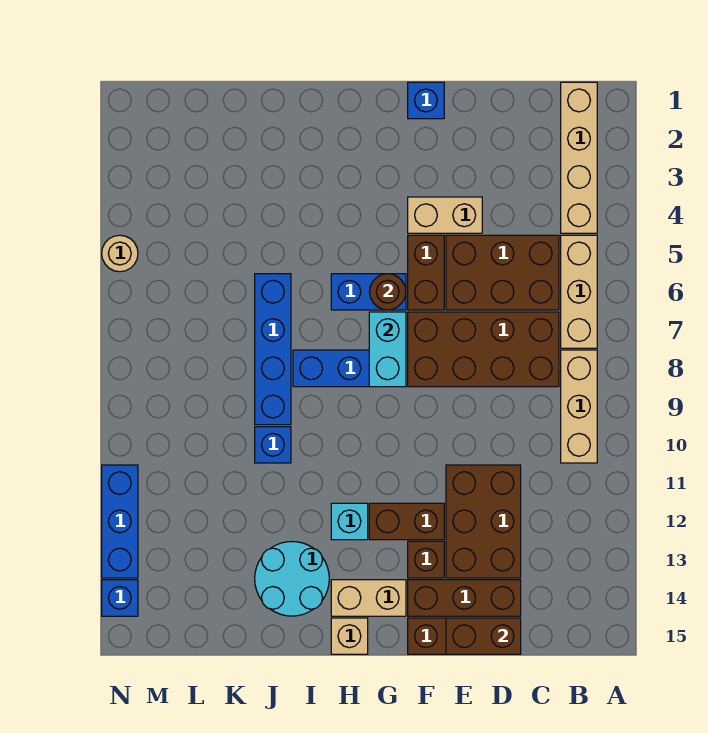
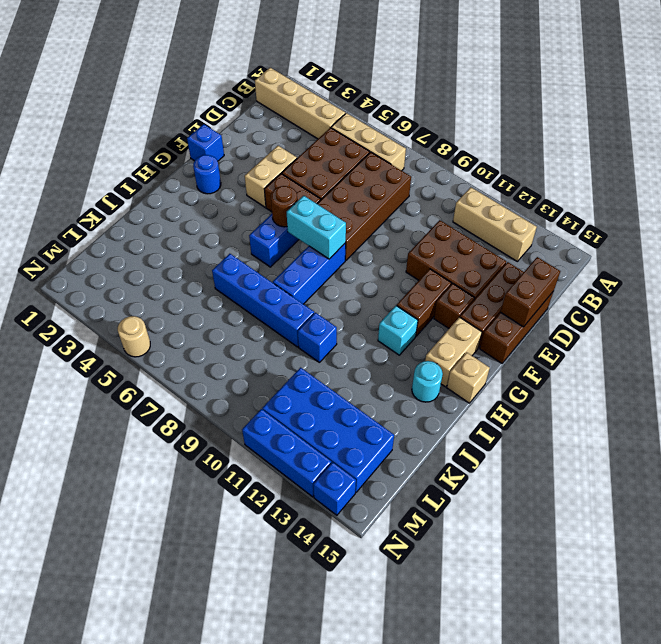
tan 1x3 brick [561,350,597,463] -> tan 1x3 brick moved to [453,187,537,261]
none -> blue 1x1 round brick [193,155,221,194]
cyan 2x2 round brick [255,542,329,616] -> cyan 1x1 round brick [412,361,443,402]
none -> blue 2x4 brick [262,368,394,492]

